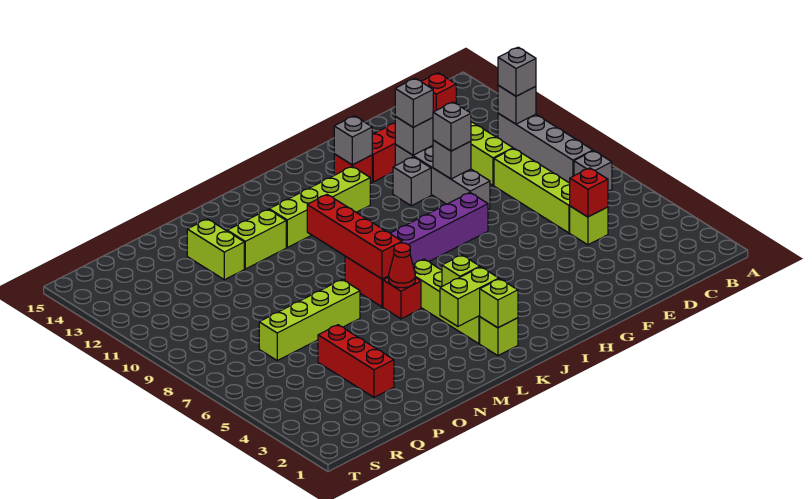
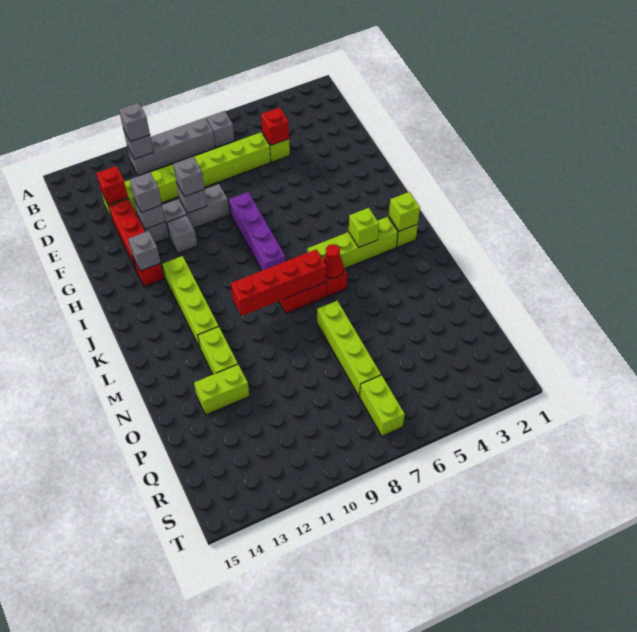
lime 1x2 brick [440,267,499,326] -> lime 1x2 brick moved to [360,375,405,436]
red 1x3 brick [318,325,394,397] -> none

